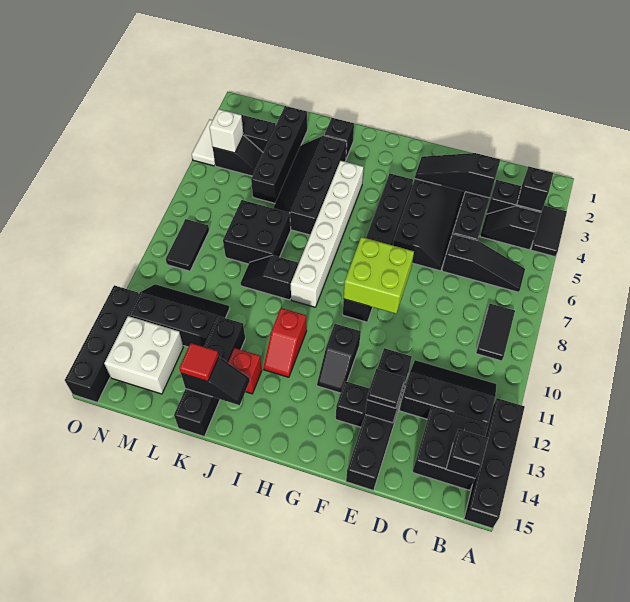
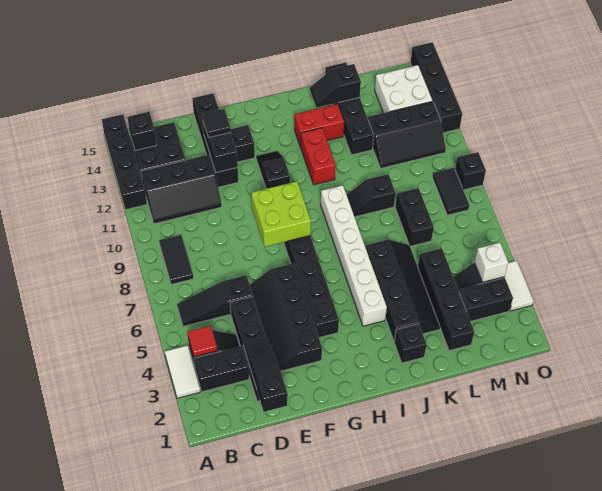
black 1x2 tile [531,206,567,257] -> white 1x2 tile [165,345,200,398]
black 1x1 brick [517,166,553,211] -> black 1x1 brick moved to [455,152,486,190]
black 1x3 slope [415,153,500,198] -> black 1x3 slope turned to [243,337,288,412]
red 1x2 slope [263,308,307,377] -> red 1x2 brick [301,128,336,185]
black 1x2 slope [241,255,298,300] -> black 1x2 slope turned to [347,174,396,217]
red 1x1 brick [228,348,262,394] -> red 1x2 brick [294,104,344,147]
black 2x2 brick [223,200,291,264] -> black 1x2 brick [395,188,434,246]
red 1x1 tile [179,343,219,381] -> red 1x1 tile moved to [187,326,217,357]

